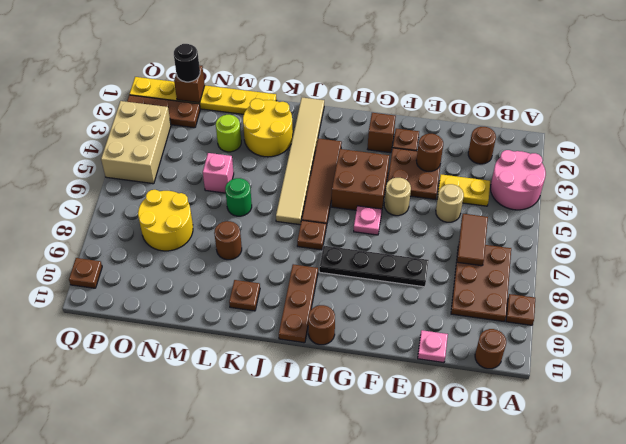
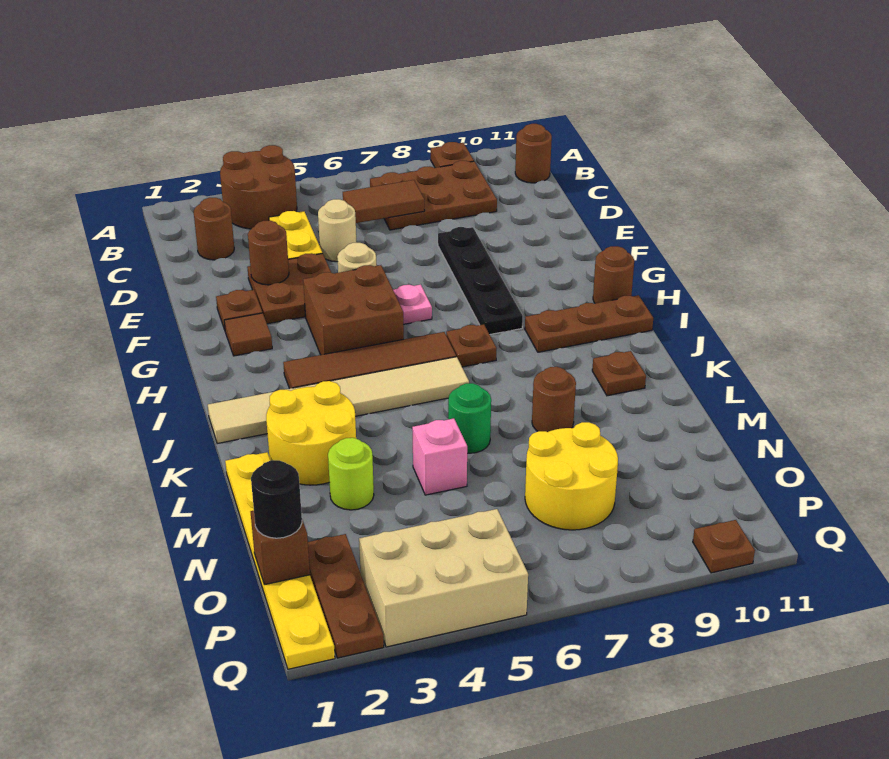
pink 2x2 round brick [491,150,546,210] -> brown 2x2 round brick [220,145,297,229]
pink 1x1 plate [418,330,448,363] -> none
brown 1x1 brick [368,113,396,153] -> brown 1x1 tile [224,313,272,356]

